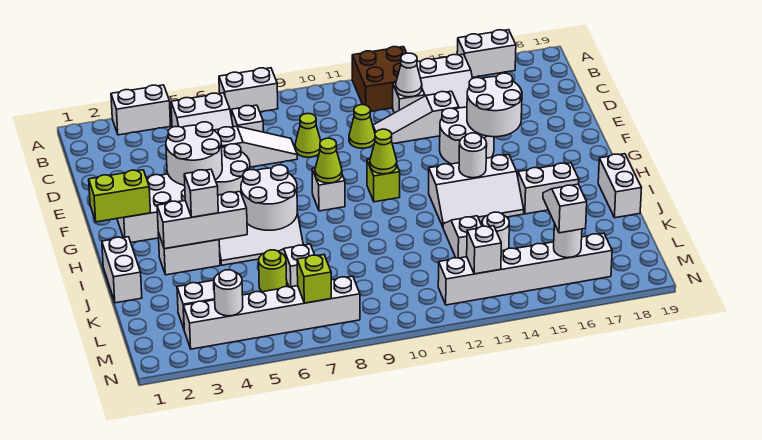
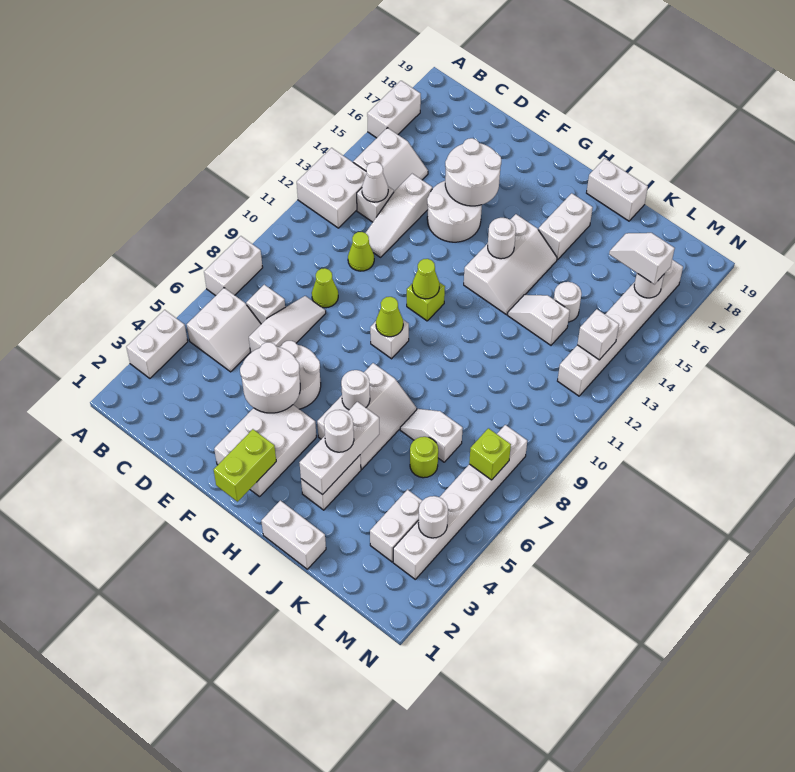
brown 2x2 brick [352,47,406,112] -> white 2x2 brick [297,148,367,228]
white 2x2 round brick [241,165,297,230] -> white 1x1 round brick [341,370,370,410]
white 1x1 brick [184,169,218,217] -> white 1x1 round brick [324,410,354,452]

